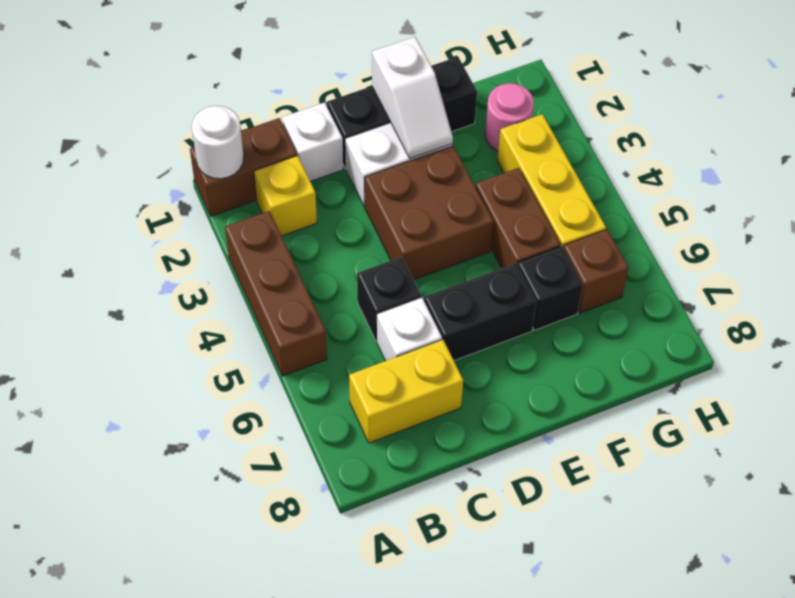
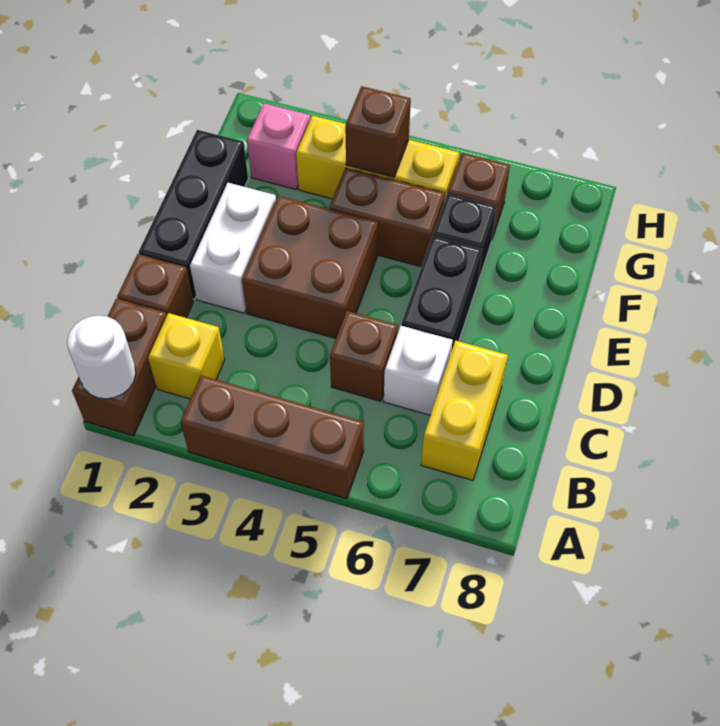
white 1x1 brick [282,102,343,181] -> brown 1x1 brick [117,254,194,318]
black 1x1 brick [357,257,421,341] -> brown 1x1 brick [330,311,398,401]
white 1x2 slope [372,37,453,158] -> none
pink 1x1 round brick [485,83,534,151] -> pink 1x1 brick [247,103,310,189]
none -> brown 1x1 brick [345,86,411,177]

